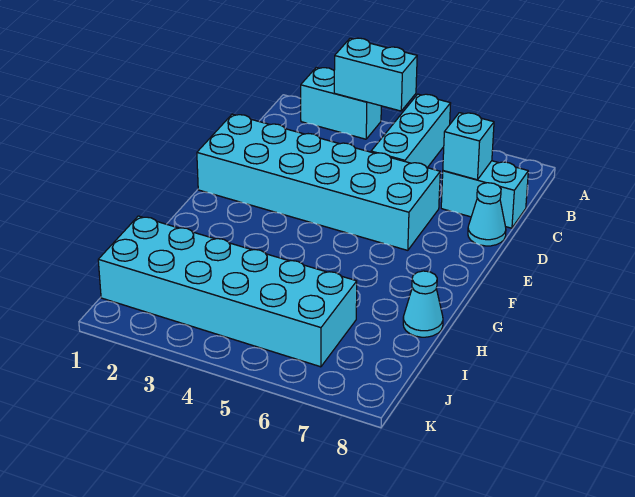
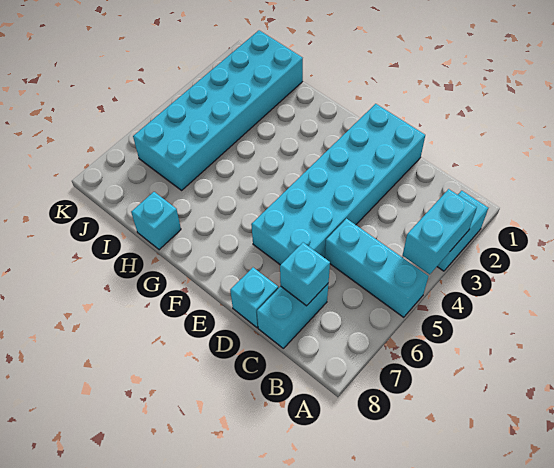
cyan 1x1 cone [468,183,506,246] -> cyan 1x1 brick [230,268,278,328]
cyan 1x1 cone [403,271,443,337] -> cyan 1x1 brick [131,192,181,250]

